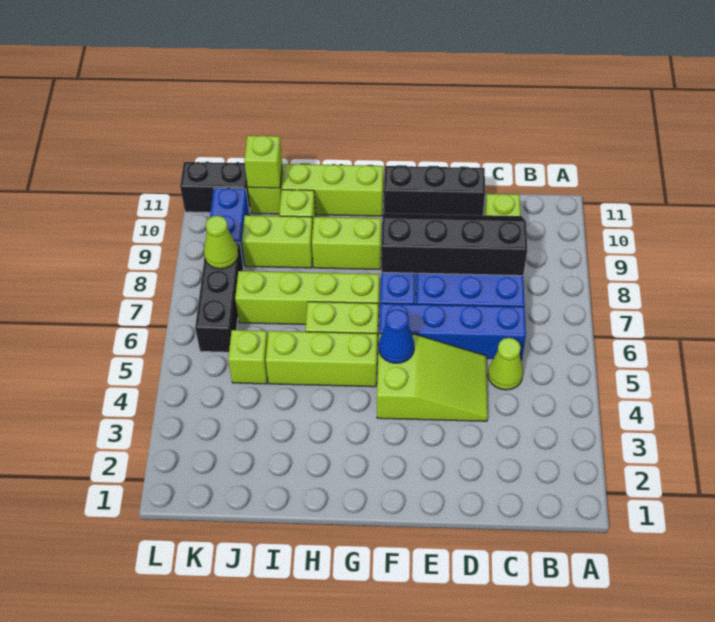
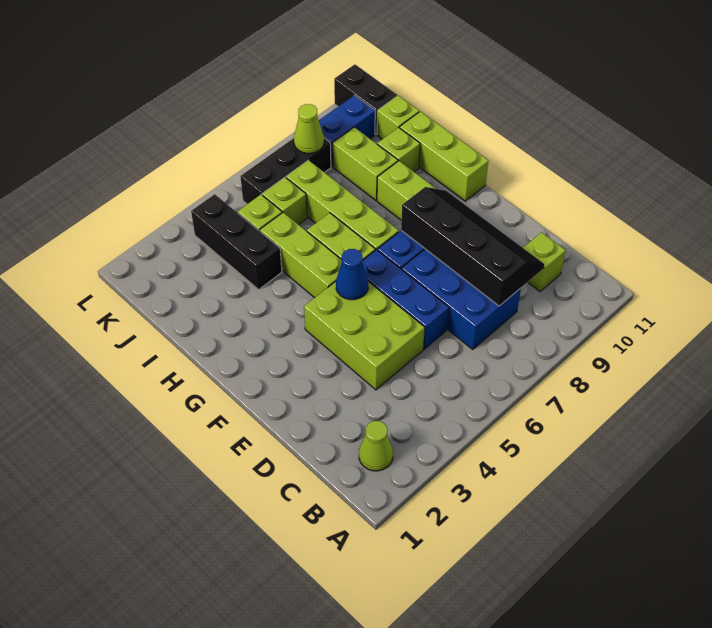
lime 1x1 cone [488,338,523,390] -> lime 1x1 cone moved to [359,421,393,471]
blue 1x4 brick [379,303,526,360] -> blue 1x3 brick [362,250,449,349]
lime 2x3 slope [377,334,488,421] -> lime 2x3 brick [304,281,425,390]
black 1x3 brick [384,166,485,215] -> black 1x3 brick moved to [191,194,282,289]
lime 1x1 brick [244,136,282,188] -> lime 1x1 brick moved to [262,177,307,225]

